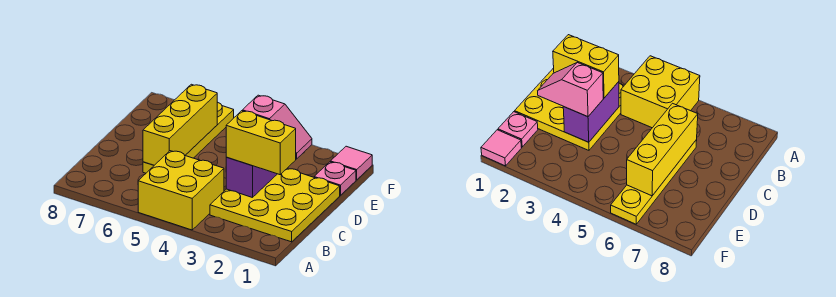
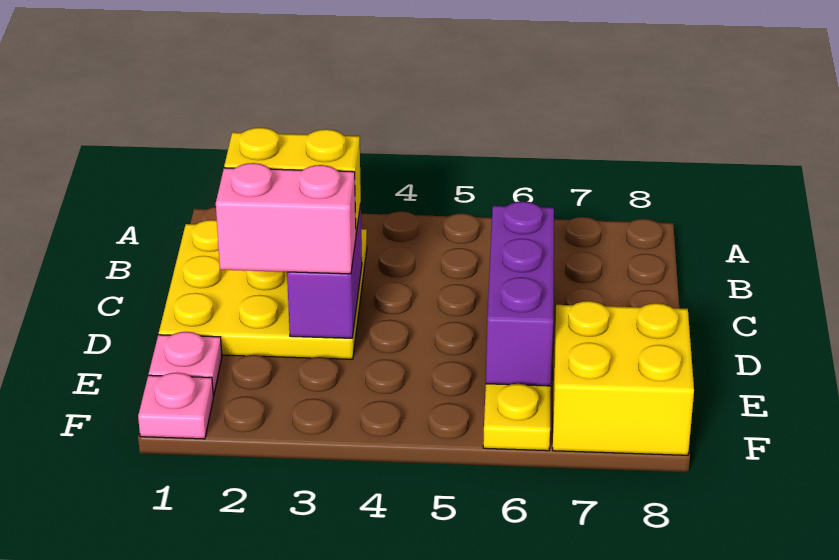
yellow 2x2 brick [138,151,224,230] -> yellow 2x2 brick moved to [553,301,694,455]
yellow 1x3 brick [143,84,217,165] -> purple 1x3 brick [486,201,554,386]
pink 1x2 slope [242,95,312,159] -> pink 1x2 brick [216,163,356,274]
pink 1x1 tile [330,146,372,180] -> pink 1x1 plate [138,372,213,439]

